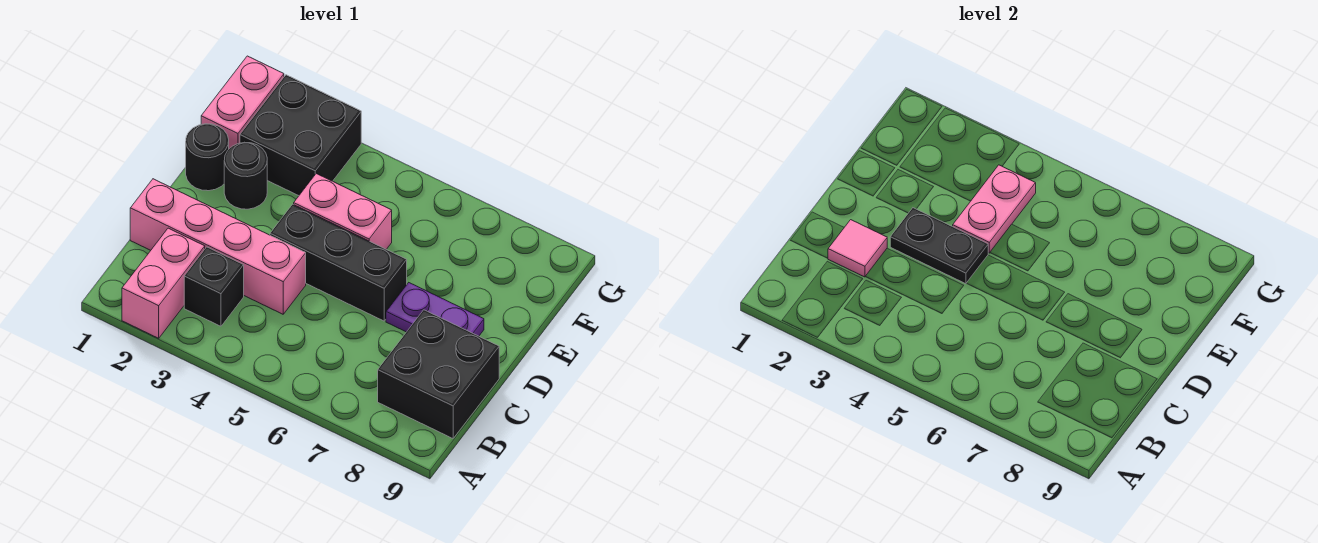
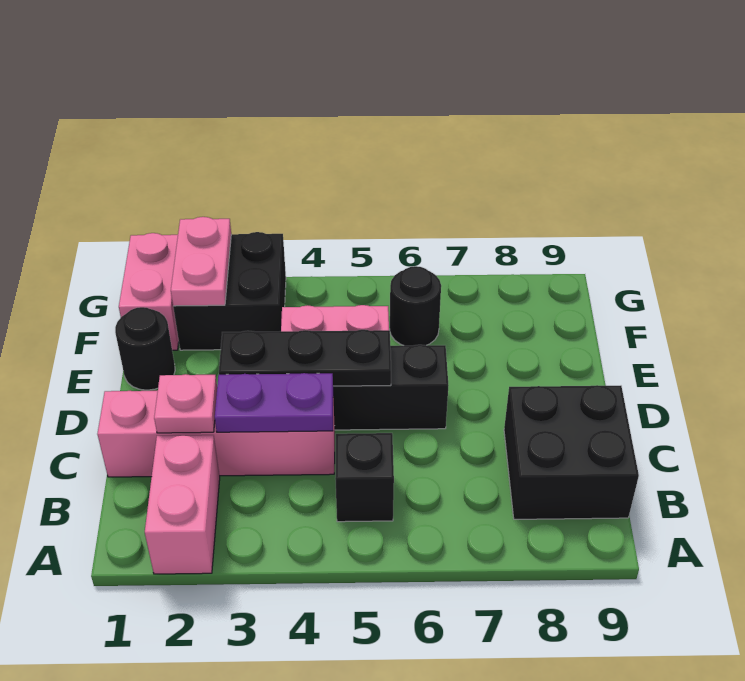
black 1x1 brick [184,247,244,326] -> black 1x1 brick moved to [335,433,394,522]
pink 1x1 tile [828,220,887,277] -> pink 1x1 plate [154,374,217,433]
black 1x2 plate [890,208,988,284] -> black 1x3 plate [219,330,391,386]
purple 1x2 plate [386,283,484,336] -> purple 1x2 plate moved to [215,373,333,432]
black 1x1 round brick [224,142,267,209] -> black 1x1 round brick moved to [390,266,441,346]
pink 1x2 plate [953,165,1036,253] -> pink 1x2 plate moved to [171,217,231,306]

